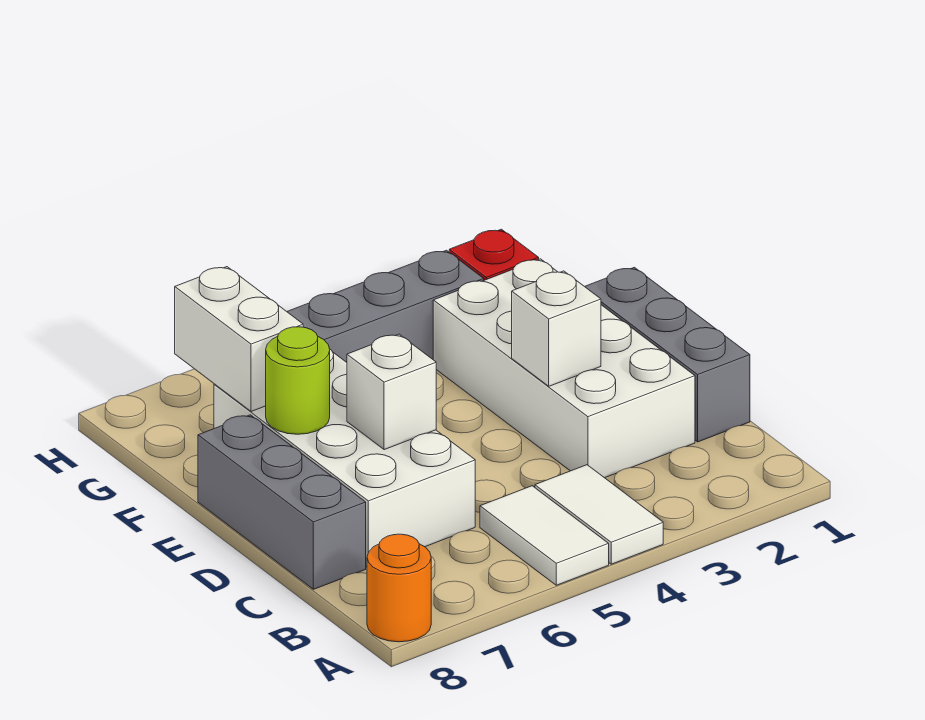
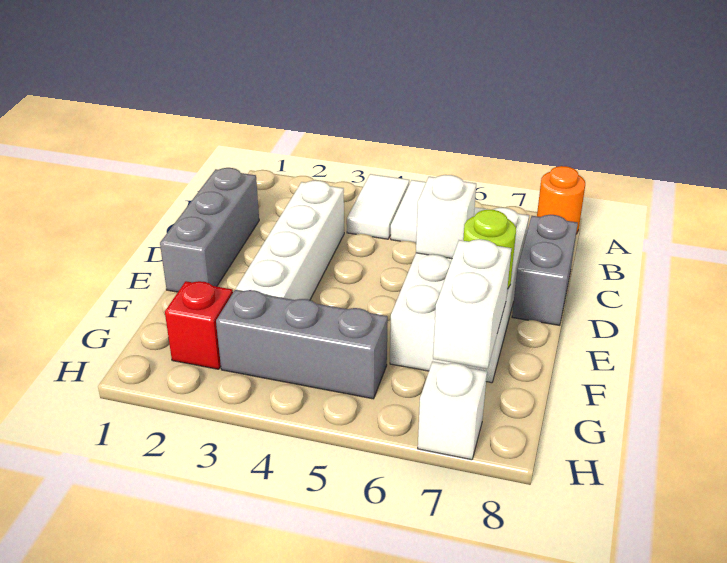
white 2x4 brick [433,259,695,478] -> white 1x4 brick [236,180,344,300]
grey 1x3 brick [198,415,366,589] -> grey 1x2 brick [512,215,578,325]
white 1x1 brick [512,271,601,386] -> white 1x1 brick moved to [418,361,487,460]

